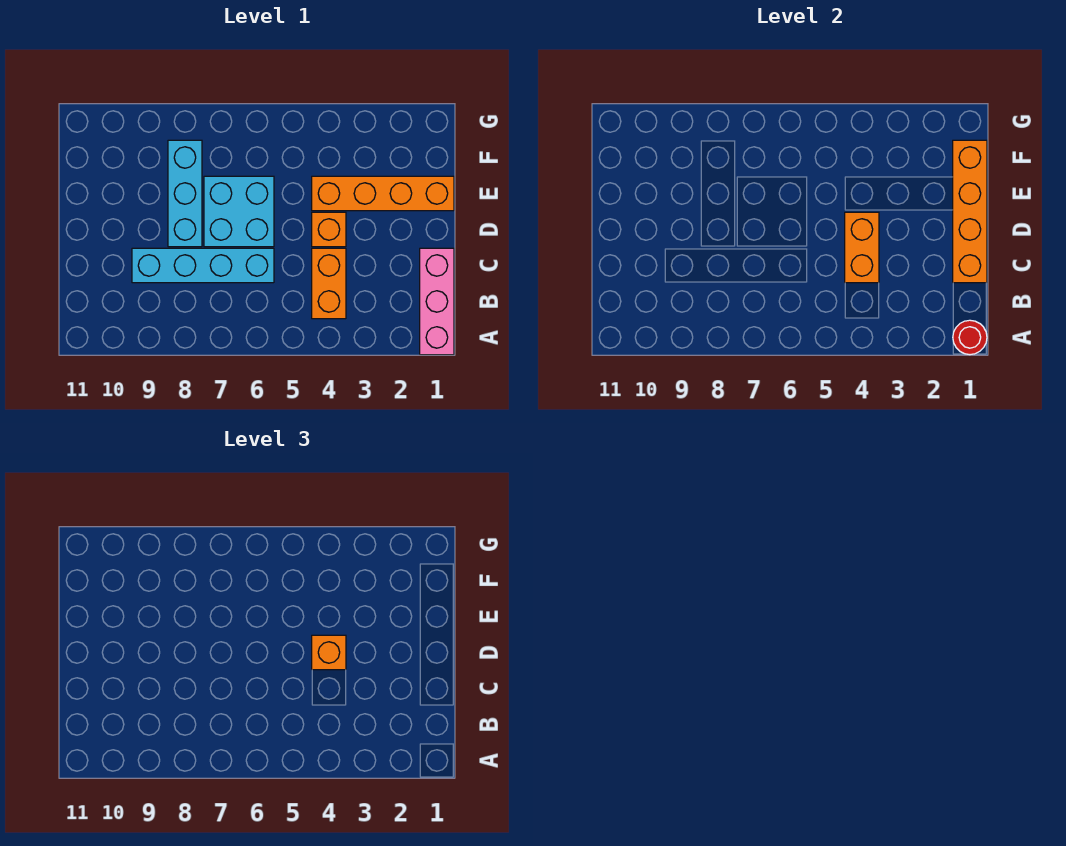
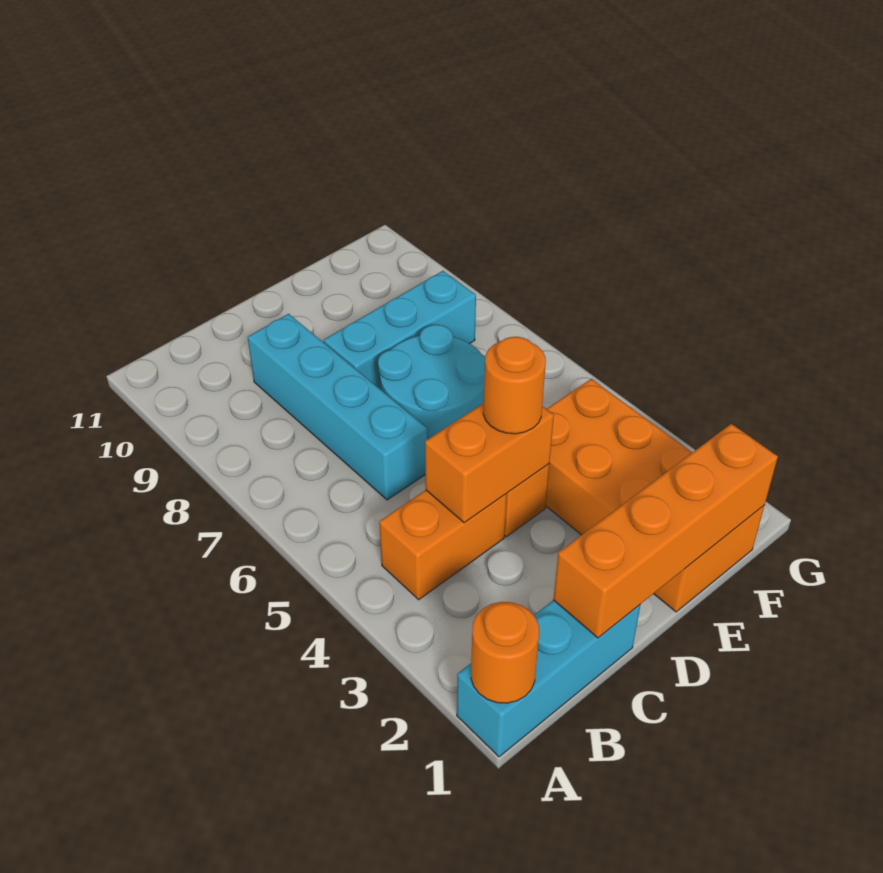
pink 1x3 brick [420,248,454,355] -> cyan 1x3 brick [457,600,640,757]
red 1x1 round brick [953,320,987,355] -> orange 1x1 round brick [471,602,539,703]
orange 1x1 brick [312,635,346,670] -> orange 1x1 round brick [483,337,546,434]
cyan 2x2 brick [204,176,274,247] -> cyan 2x2 round brick [378,325,485,439]
orange 1x4 brick [312,176,454,211] -> orange 2x4 brick [546,379,764,612]

